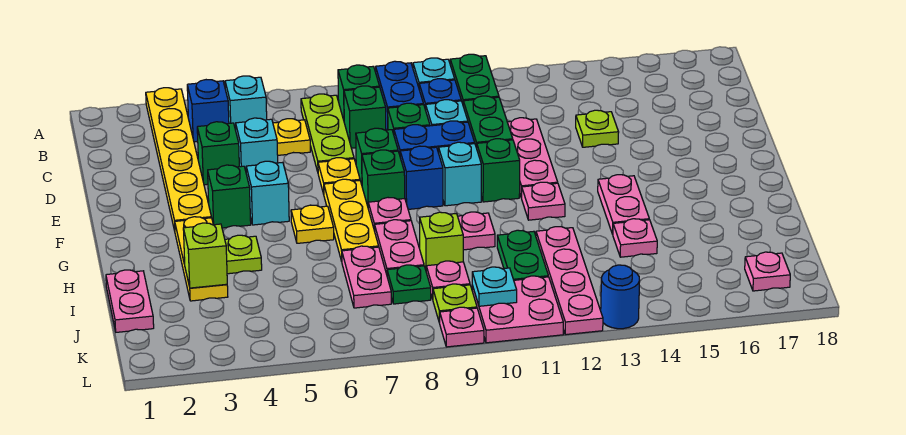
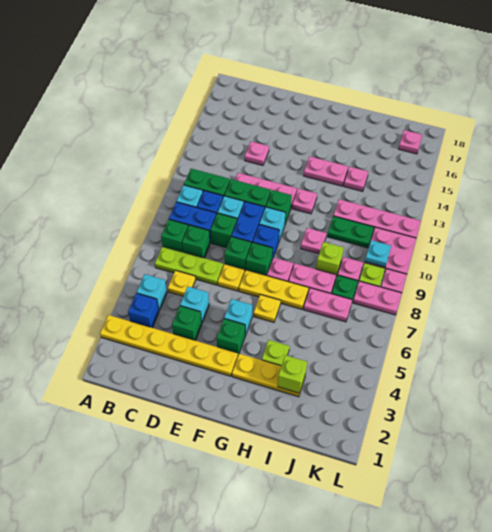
lime 1x1 plate [576,110,619,147] -> pink 1x1 plate [245,141,269,165]
pink 1x2 plate [106,270,154,332] -> pink 1x2 plate moved to [353,281,402,315]
blue 1x1 round brick [601,265,640,329] -> none

